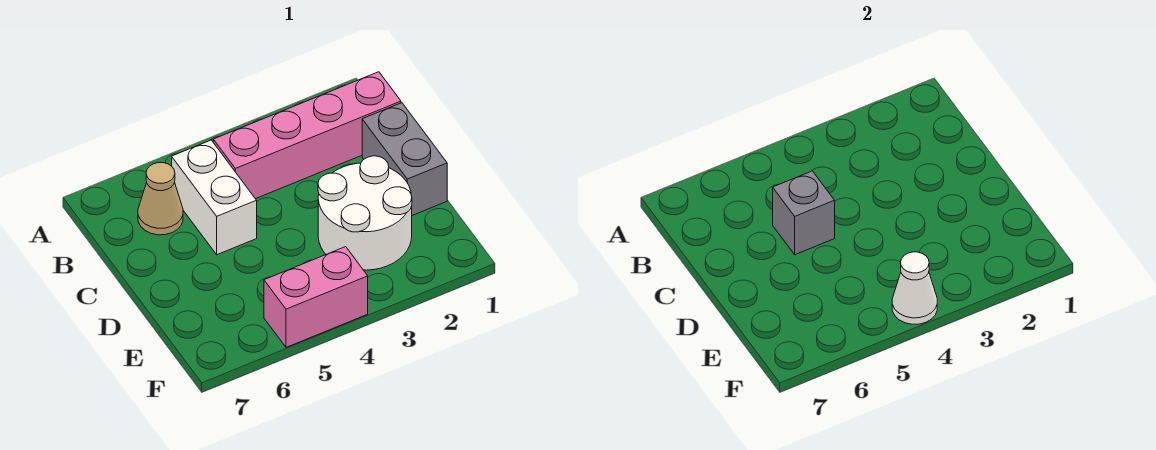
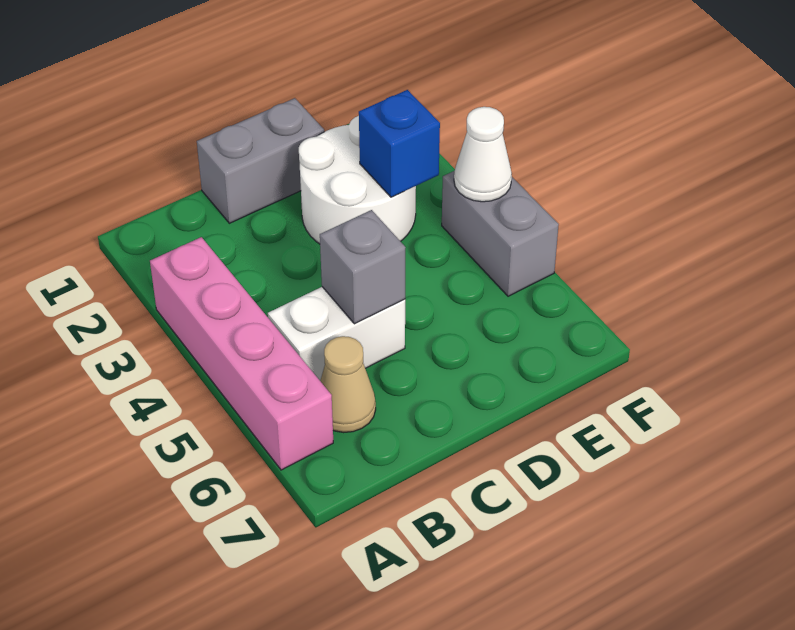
pink 1x4 brick [213,72,401,199] -> pink 1x4 brick moved to [150,237,333,470]
none -> blue 1x1 brick [359,90,440,197]
pink 1x2 brick [264,247,368,347] -> grey 1x2 brick [442,171,559,296]

